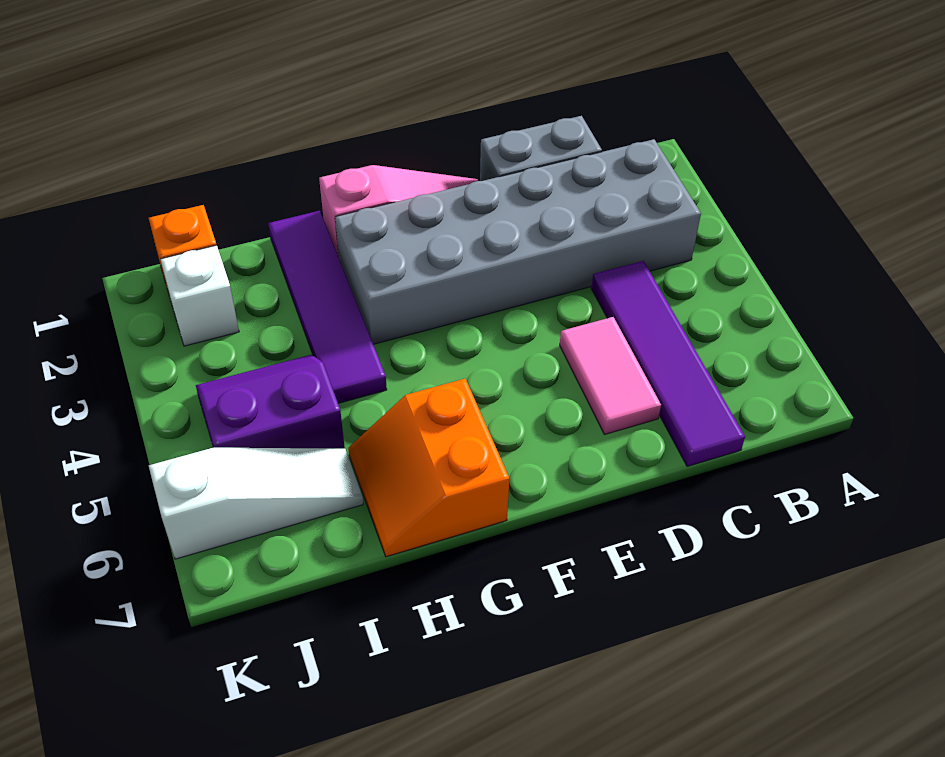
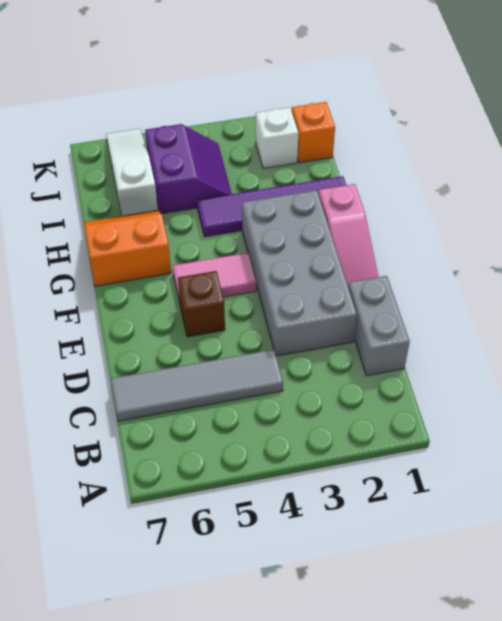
grey 2x6 brick [335,139,701,344] -> grey 2x4 brick [242,190,357,356]
purple 1x4 tile [591,261,745,466] -> grey 1x4 tile [111,349,283,421]
pink 1x2 tile [560,317,661,435] -> pink 1x2 tile moved to [173,253,256,302]
none -> brown 1x1 brick [178,271,225,337]
white 1x3 slope [149,448,363,559] -> white 1x3 slope turned to [106,129,158,216]

